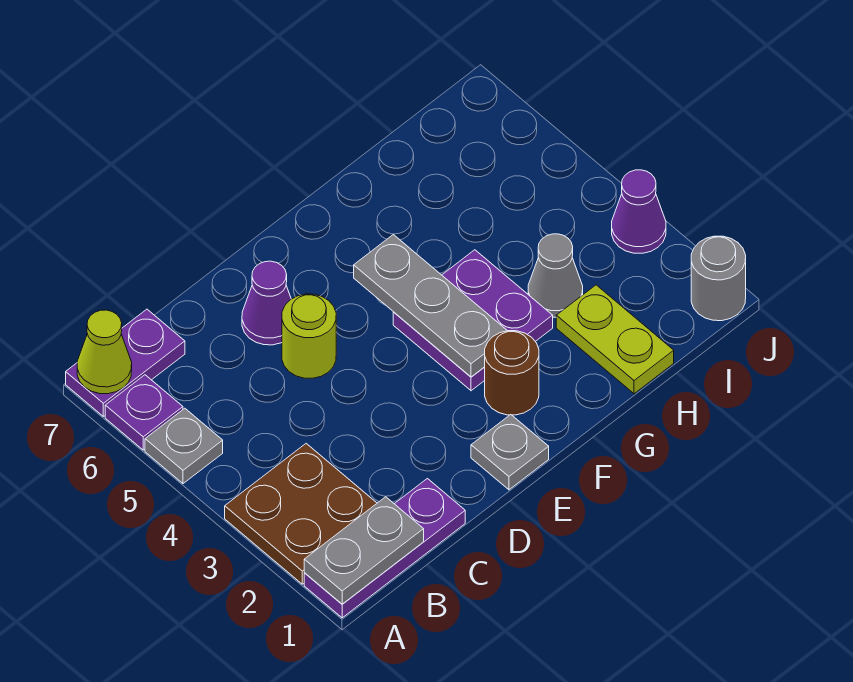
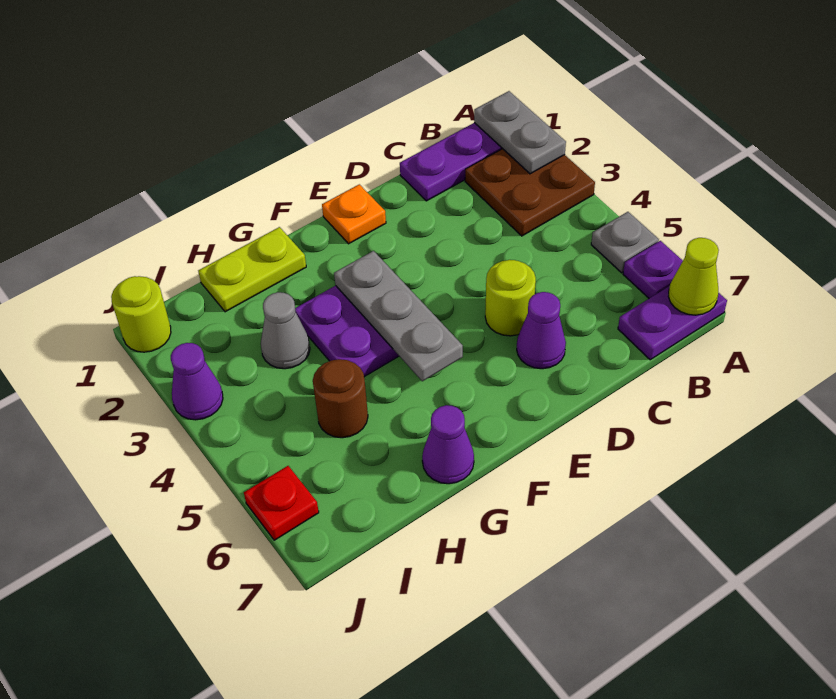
grey 1x2 plate [304,497,424,604] -> grey 1x2 plate turned to [474,91,566,174]
grey 1x1 plate [471,415,549,490] -> orange 1x1 plate [322,184,386,244]
brown 1x1 round brick [485,331,539,415] -> brown 1x1 round brick moved to [313,359,368,438]
none -> purple 1x1 cone [422,405,474,484]
lime 1x2 plate [556,285,674,394] -> lime 1x2 plate turned to [198,227,306,312]
grey 1x1 round brick [691,236,746,321] -> lime 1x1 round brick [111,276,171,352]
none -> red 1x1 plate [244,466,319,540]

